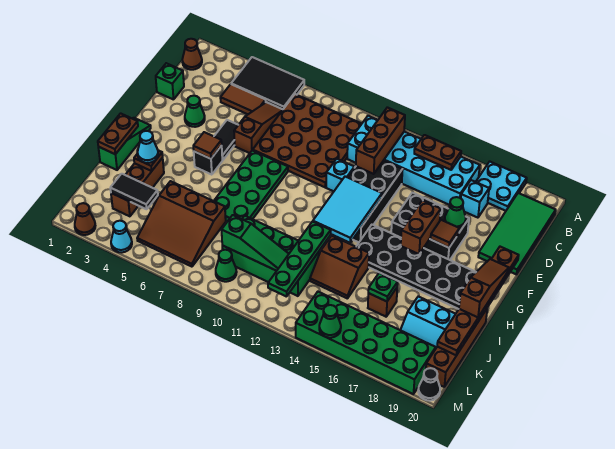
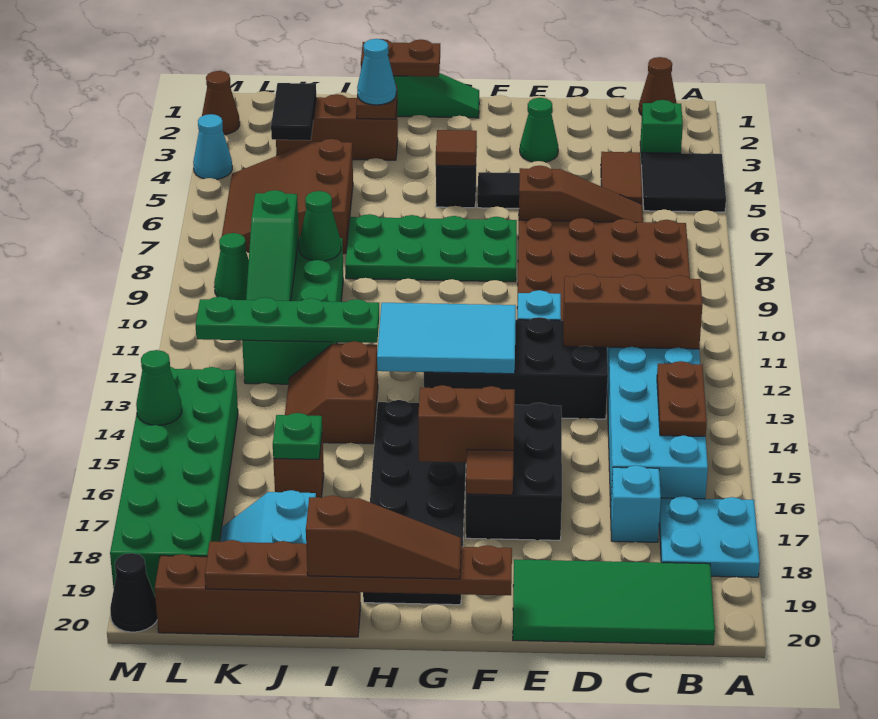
black 2x3 tile [231,57,304,109] -> black 2x2 tile [641,153,726,212]
green 1x1 brick [156,63,184,100] -> green 1x1 brick moved to [640,100,683,163]
green 1x1 cone [445,197,466,229] -> green 1x1 cone moved to [299,191,341,261]

